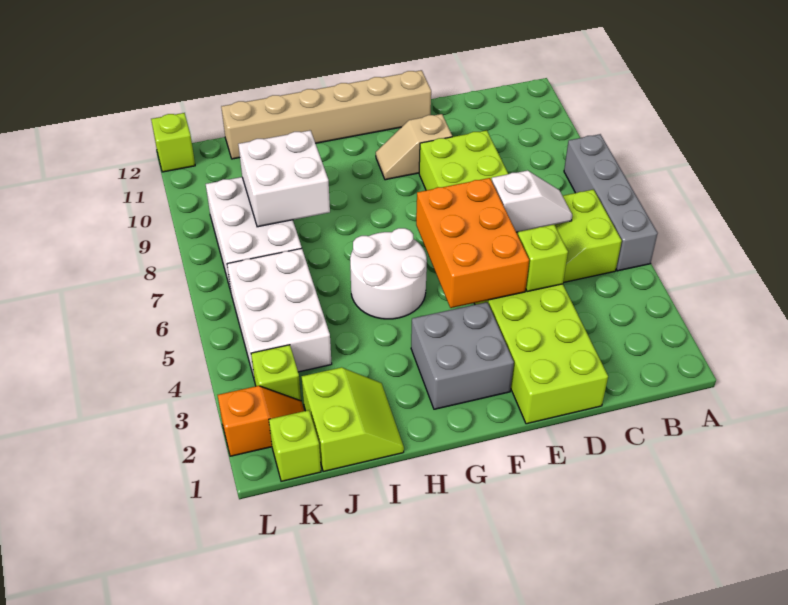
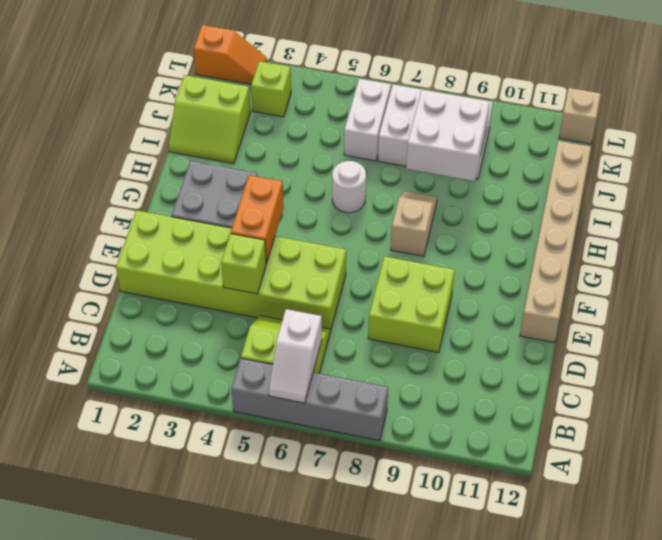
white 1x2 slope [492,170,572,232] -> white 1x2 slope moved to [269,309,322,403]
orange 2x3 brick [416,178,529,308] -> orange 1x2 brick [231,175,284,264]
tan 1x2 slope [376,114,452,180] -> tan 1x2 slope moved to [391,191,437,256]
white 2x2 round brick [350,228,427,319] -> white 1x1 round brick [332,161,366,213]
white 2x3 brick [227,248,332,381] -> white 1x2 brick [344,79,391,161]
lime 1x1 brick [269,410,321,481] -> none
orange 1x2 slope [218,386,304,456] -> orange 1x2 slope turned to [194,25,267,84]
lime 1x1 brick [151,113,195,172] -> tan 1x1 brick [559,88,601,144]

